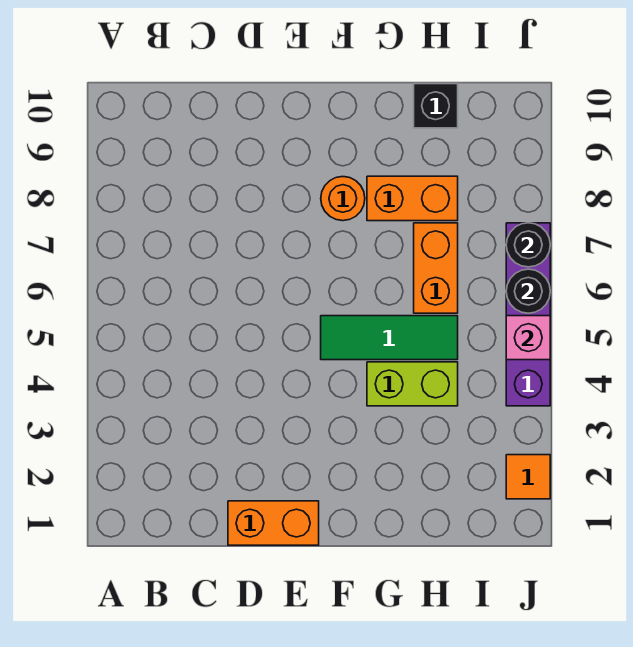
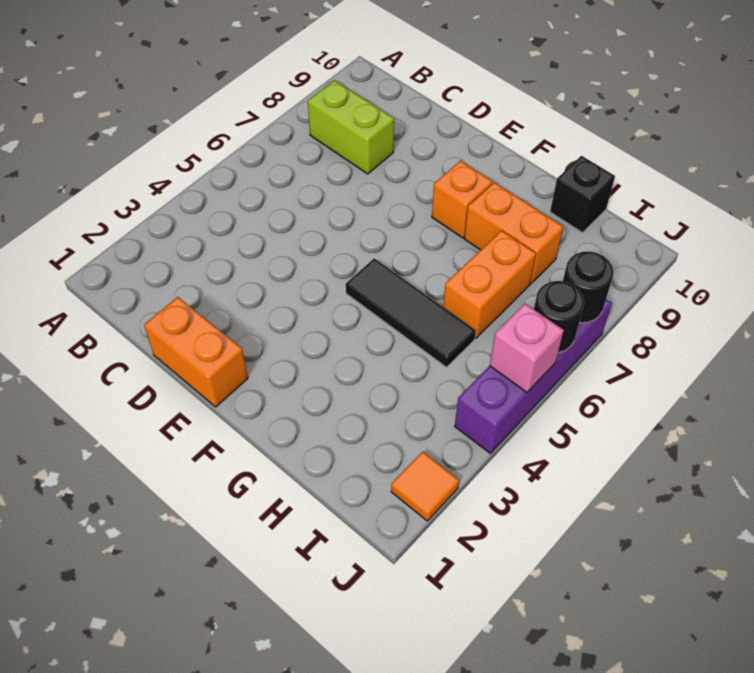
green 1x3 tile [321,316,458,360] -> black 1x3 tile [346,258,476,367]
orange 1x1 round brick [321,177,365,221] -> orange 1x1 brick [432,161,493,238]
lime 1x2 brick [367,362,458,406] -> lime 1x2 brick moved to [308,80,394,174]

